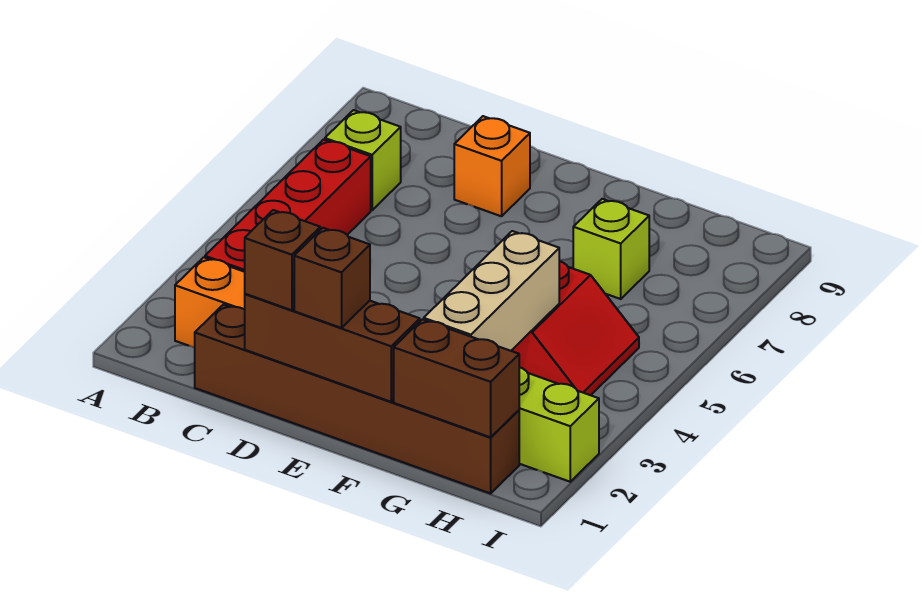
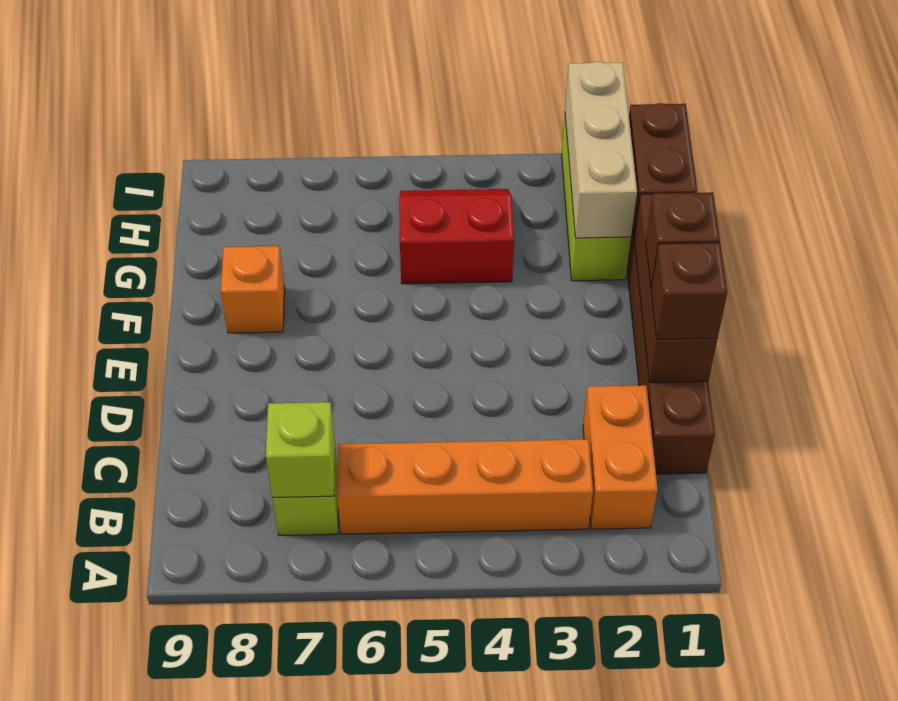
red 1x4 brick [205,140,371,272] -> orange 1x4 brick [337,439,593,534]
orange 1x1 brick [454,116,530,216] -> orange 1x1 brick moved to [221,246,285,333]
tan 1x3 brick [424,231,559,351] -> tan 1x3 brick turned to [565,62,637,238]
lime 1x1 brick [573,199,649,299] -> lime 1x1 brick moved to [266,402,335,497]

